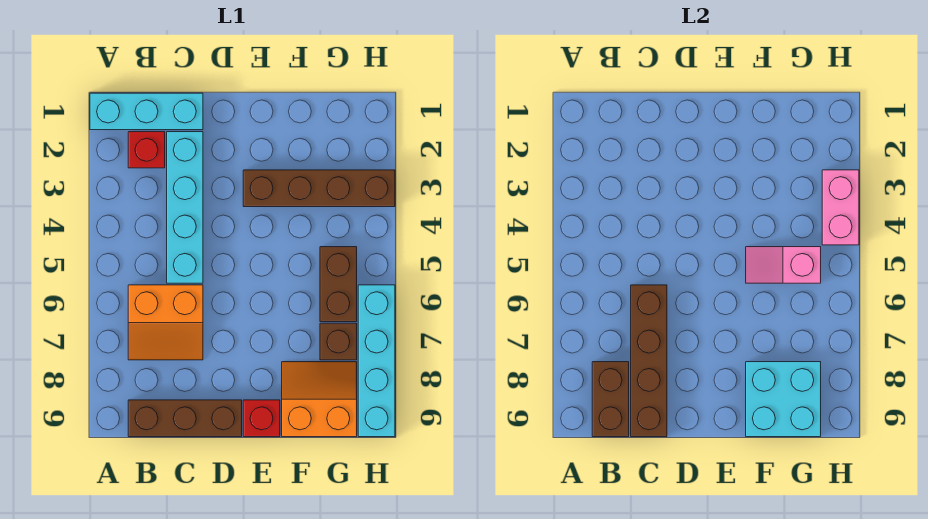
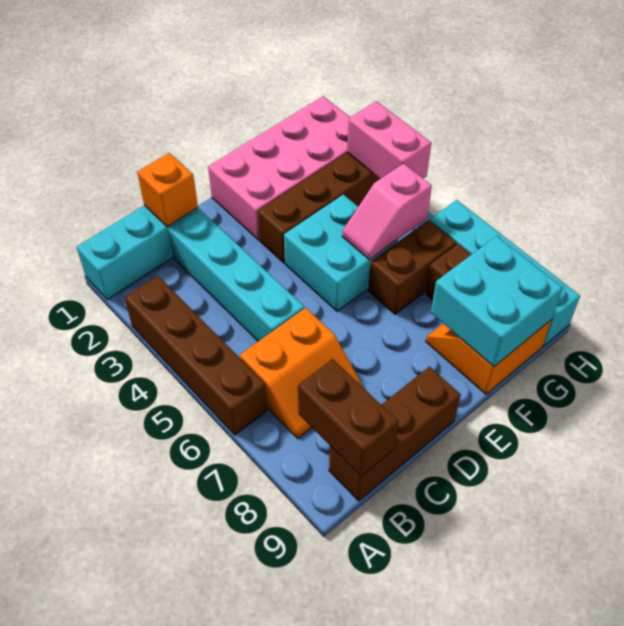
red 1x1 brick [128,132,165,168] -> none
none -> orange 1x1 brick [137,153,198,227]
brown 1x4 brick [631,285,667,437] -> brown 1x4 brick moved to [125,276,267,435]
none -> pink 2x4 brick [208,96,350,240]
none -> cyan 2x2 brick [284,195,398,311]
red 1x1 brick [243,400,280,437] -> none
brown 1x2 brick [320,247,357,322] -> brown 1x2 brick turned to [368,220,456,314]

